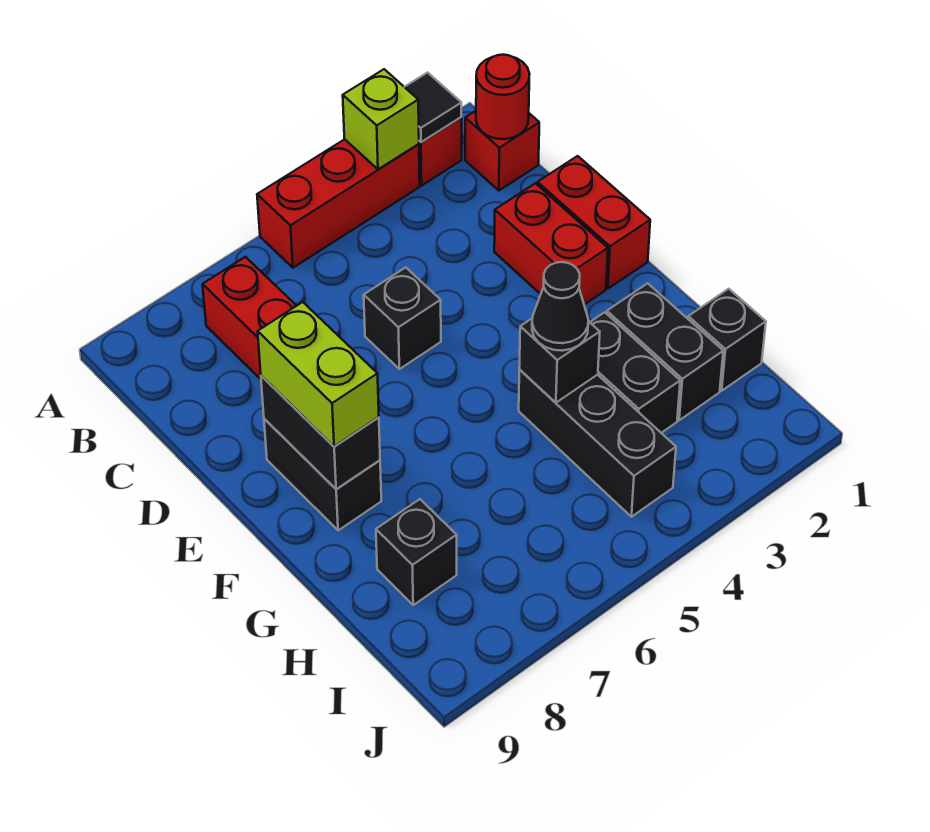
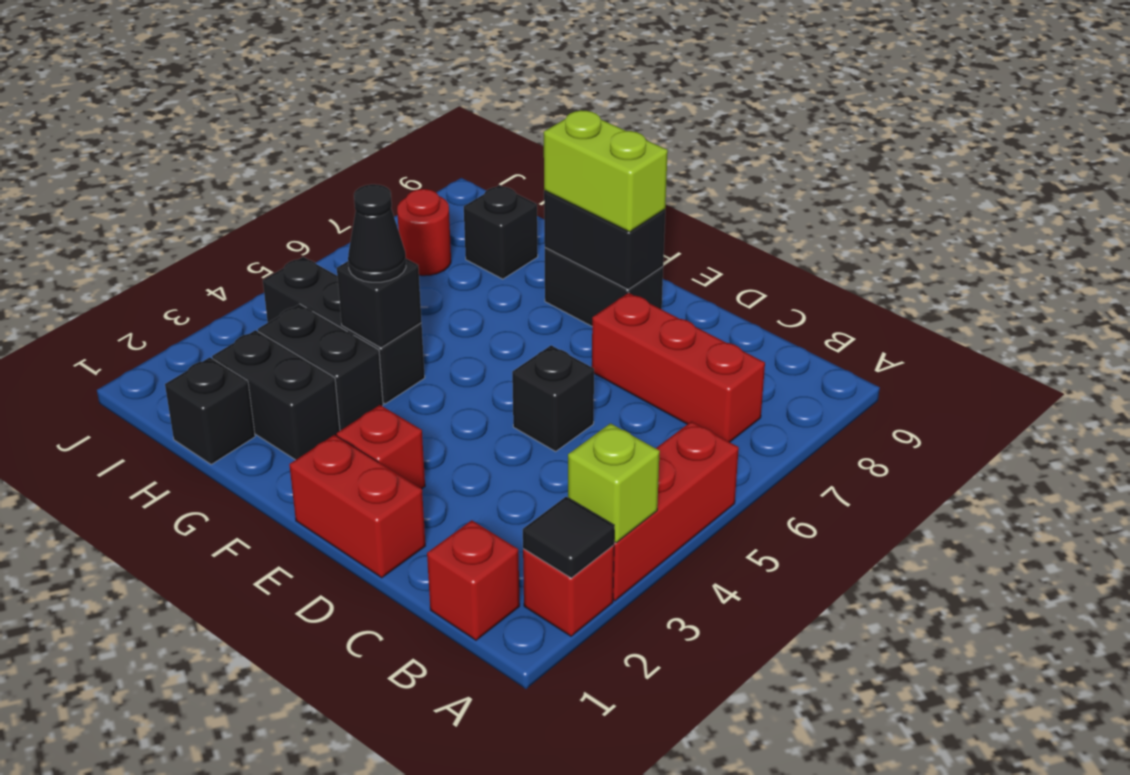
red 1x1 round brick [476,55,529,139] -> red 1x1 round brick moved to [397,189,451,276]
red 1x2 brick [494,183,608,305] -> red 1x1 brick [337,405,425,489]

